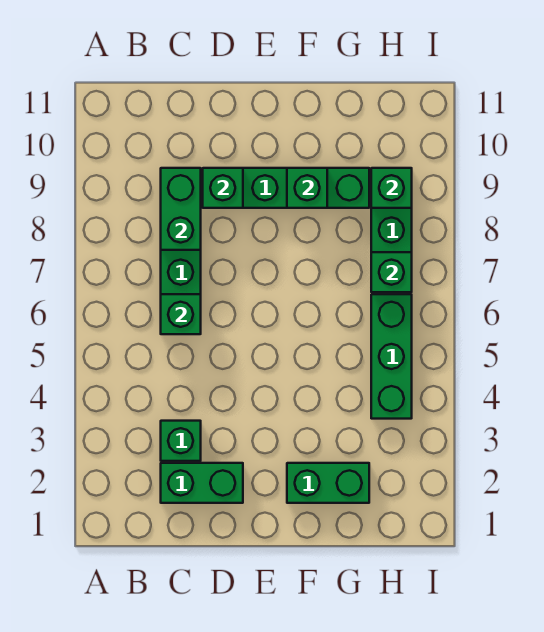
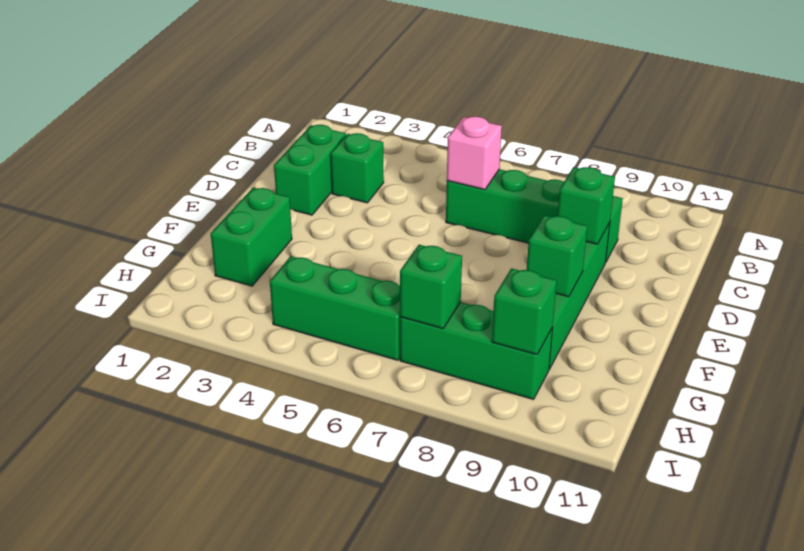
green 1x1 brick [161,294,201,334] -> pink 1x1 brick [447,116,502,190]
green 1x2 brick [161,168,201,250] -> none

